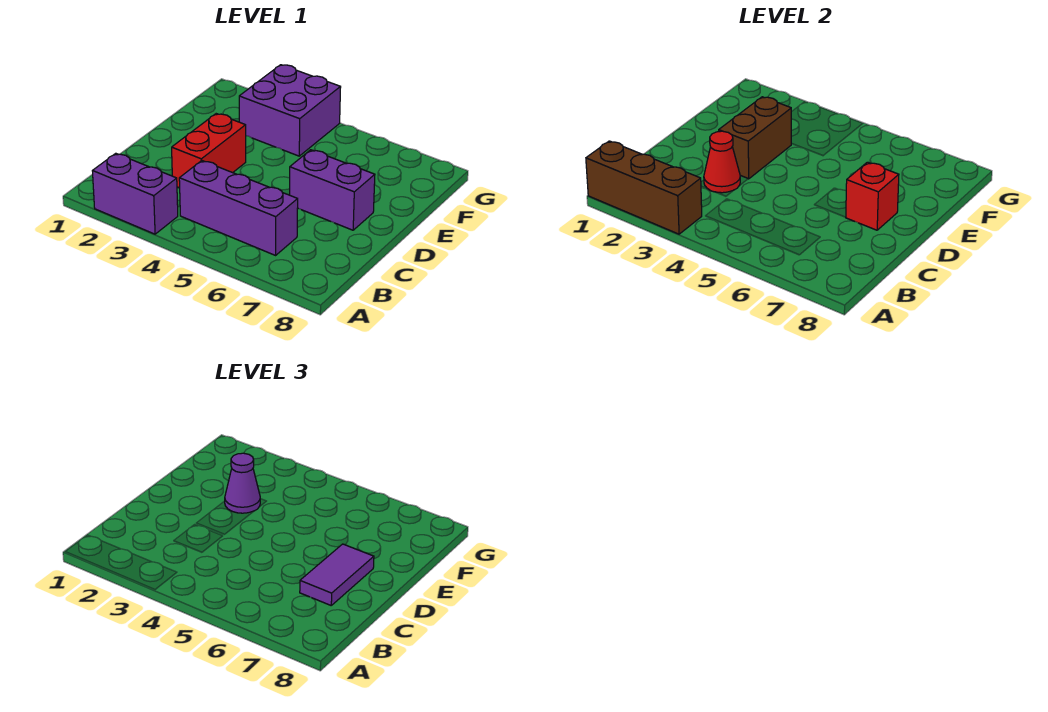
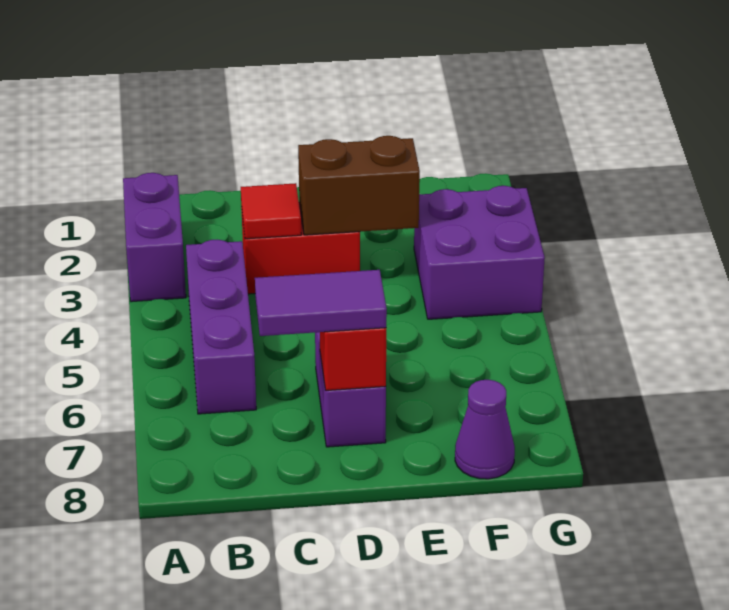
brown 1x3 brick [586,141,702,234] -> none
red 1x1 cone [704,131,740,193] -> red 1x1 tile [241,183,301,239]
purple 1x1 cone [225,453,260,513] -> purple 1x1 cone moved to [455,380,515,479]

